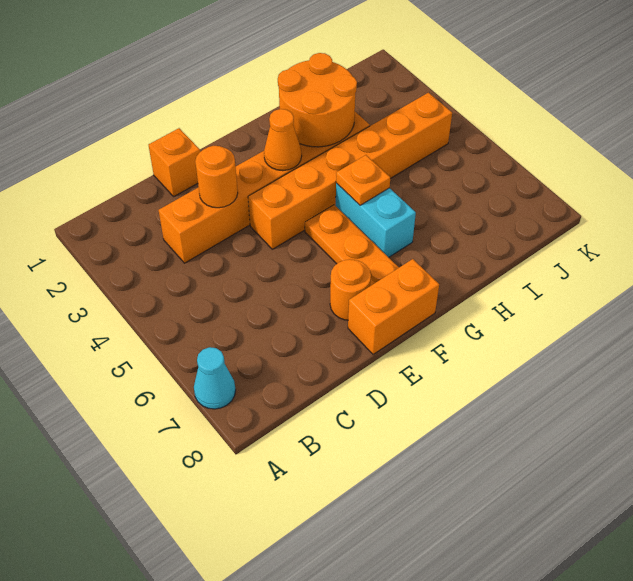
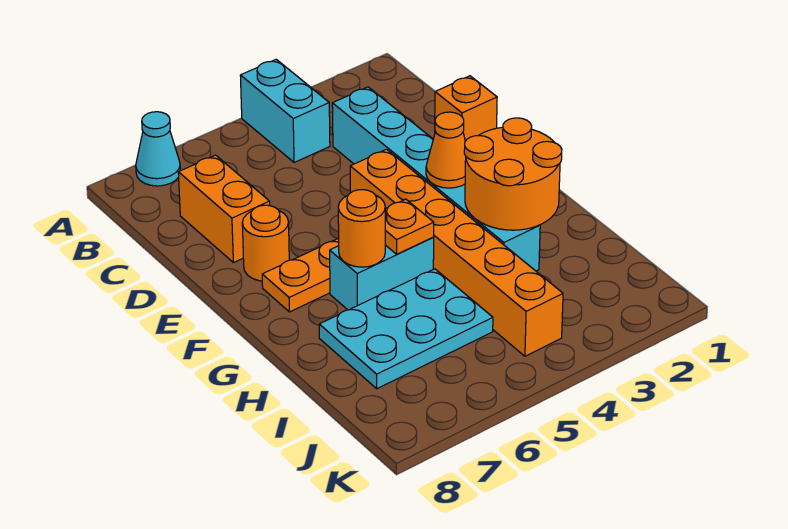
none -> cyan 1x2 brick [240,59,330,163]
orange 1x6 brick [158,112,370,263] -> cyan 1x6 brick [332,87,540,271]
orange 1x1 round brick [195,146,238,208] -> orange 1x1 round brick moved to [338,190,385,267]
orange 1x2 brick [348,259,439,355] -> orange 1x2 brick moved to [178,155,270,263]
none -> cyan 2x3 plate [319,269,493,389]

